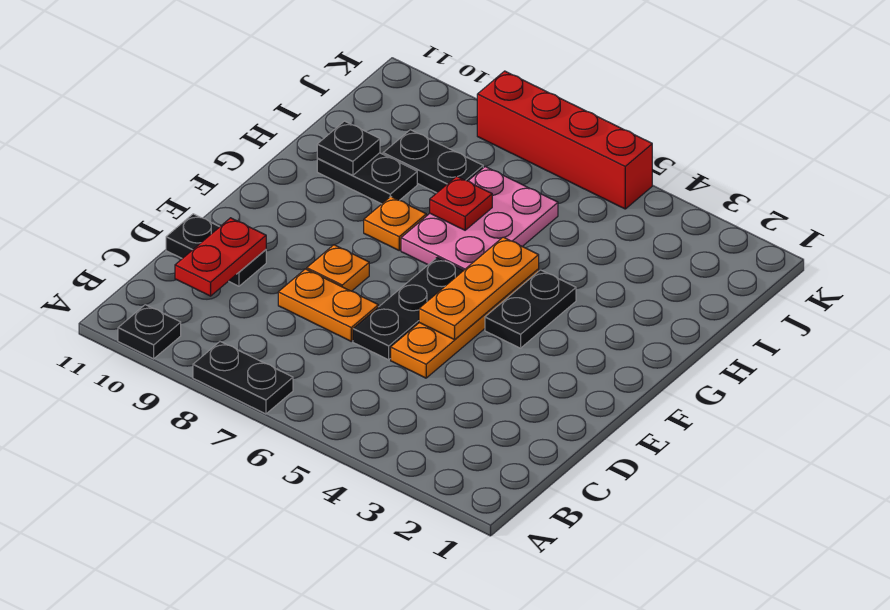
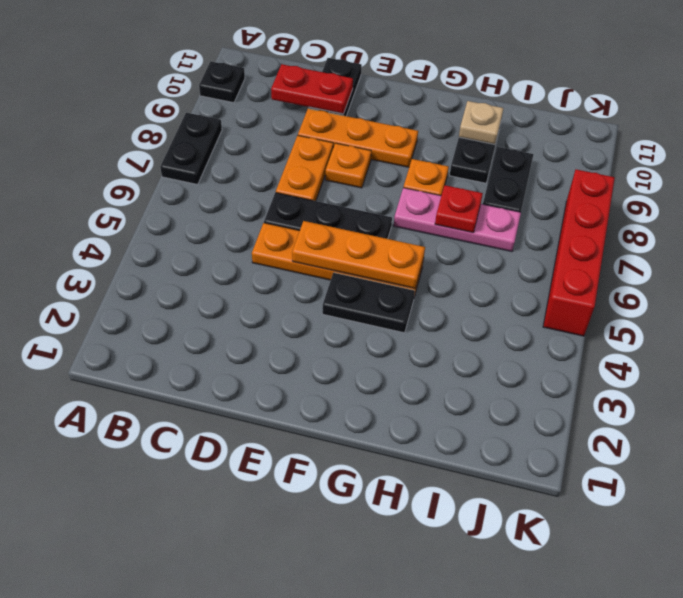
none -> orange 1x3 plate [298,109,418,167]
pink 2x3 plate [401,166,558,270] -> pink 1x3 plate [394,188,521,252]
black 1x1 plate [317,121,380,175] -> tan 1x1 plate [459,101,504,144]

